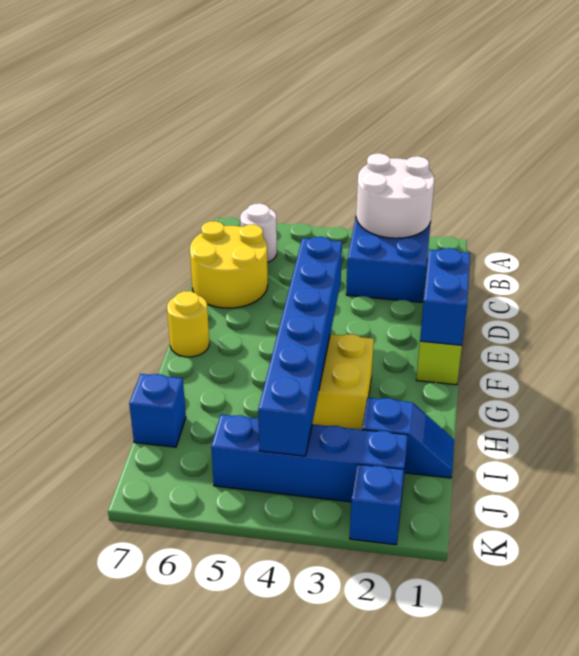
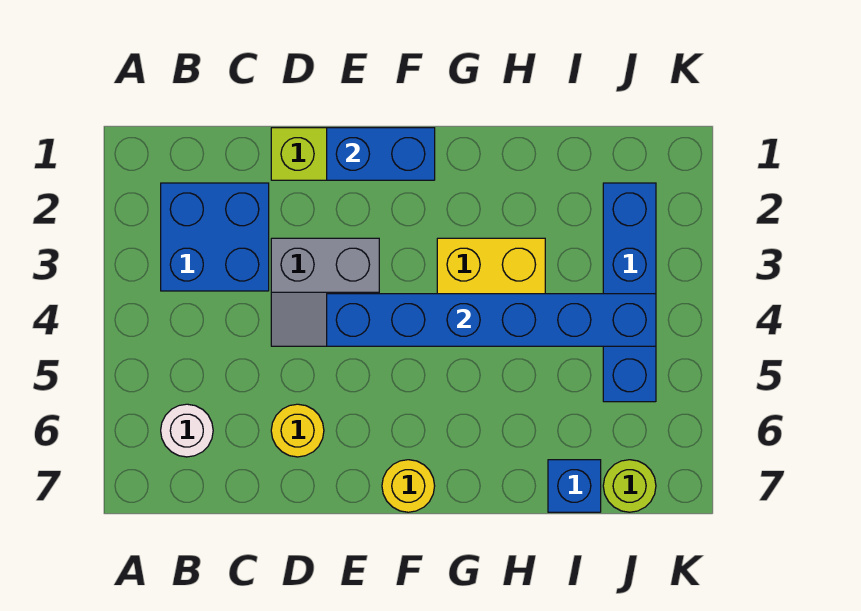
white 2x2 round brick [356,153,434,238] -> none
yellow 2x2 round brick [190,221,268,308] -> yellow 1x1 round brick [271,404,324,457]
none -> grey 2x2 slope [271,238,379,346]
blue 1x2 slope [362,398,454,478] -> none
none -> lime 1x1 round brick [603,460,656,512]
blue 1x1 brick [350,464,404,545] -> none

